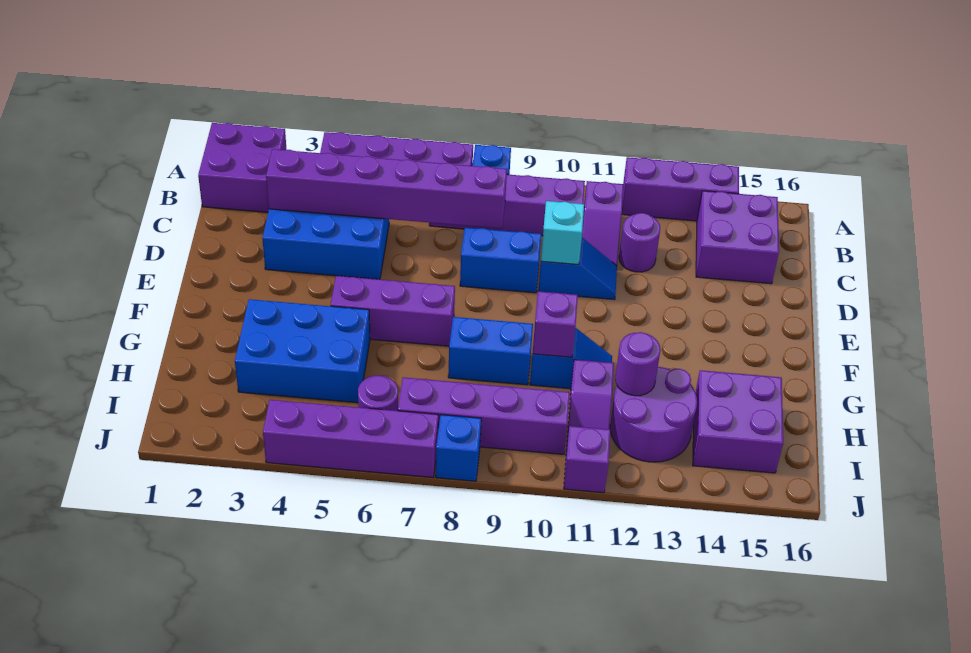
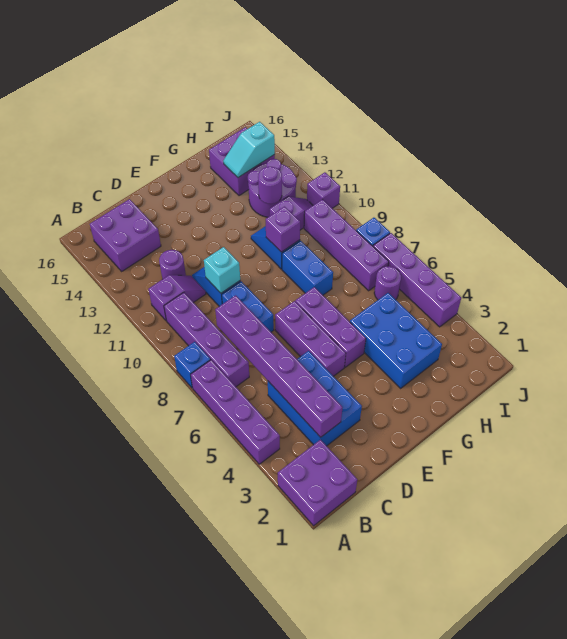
purple 1x3 brick [622,157,739,221] -> purple 1x3 brick moved to [275,301,346,376]
none -> cyan 1x2 slope [223,122,275,177]

